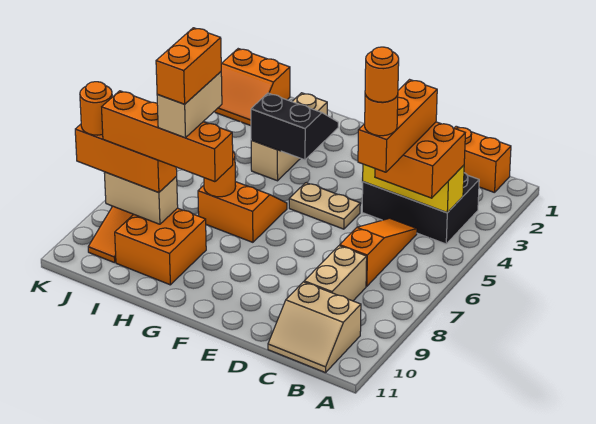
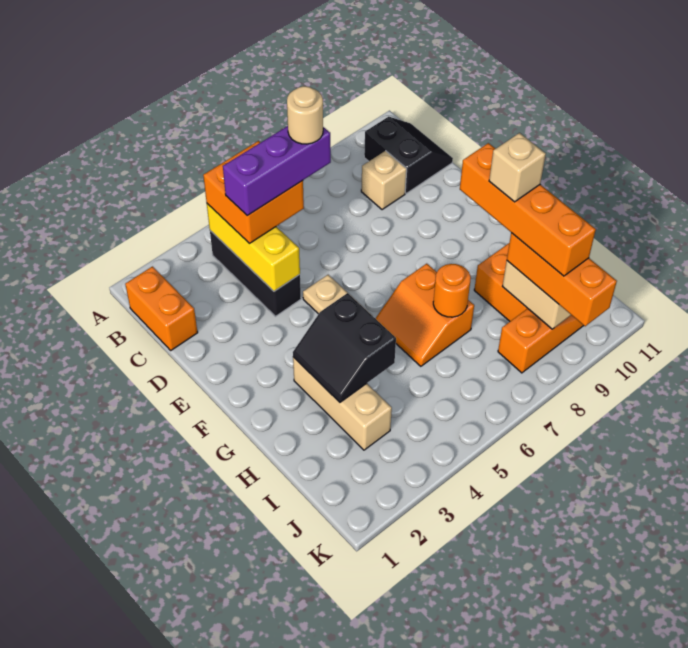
black 2x3 brick [362,173,479,244] -> black 1x3 brick [210,231,301,316]
tan 2x2 slope [268,282,361,373] -> black 2x2 slope [364,117,453,193]
orange 1x3 brick [358,80,437,172] -> purple 1x3 brick [223,126,331,216]
orange 1x3 slope [340,218,417,286] -> none
orange 1x1 round brick [365,95,398,136] -> tan 1x1 round brick [287,86,323,144]
orange 1x1 round brick [365,47,399,102] -> none
tan 1x2 brick [304,246,367,301] -> tan 1x1 brick [361,151,407,210]
tan 1x3 brick [251,93,327,181] -> tan 1x3 brick turned to [293,357,392,450]
tan 1x2 brick [157,72,222,138] -> tan 1x1 brick [489,133,546,202]
orange 1x2 brick [156,28,221,104] -> none
orange 2x2 slope [214,49,290,126] -> none
orange 1x1 round brick [80,82,112,135] -> none

